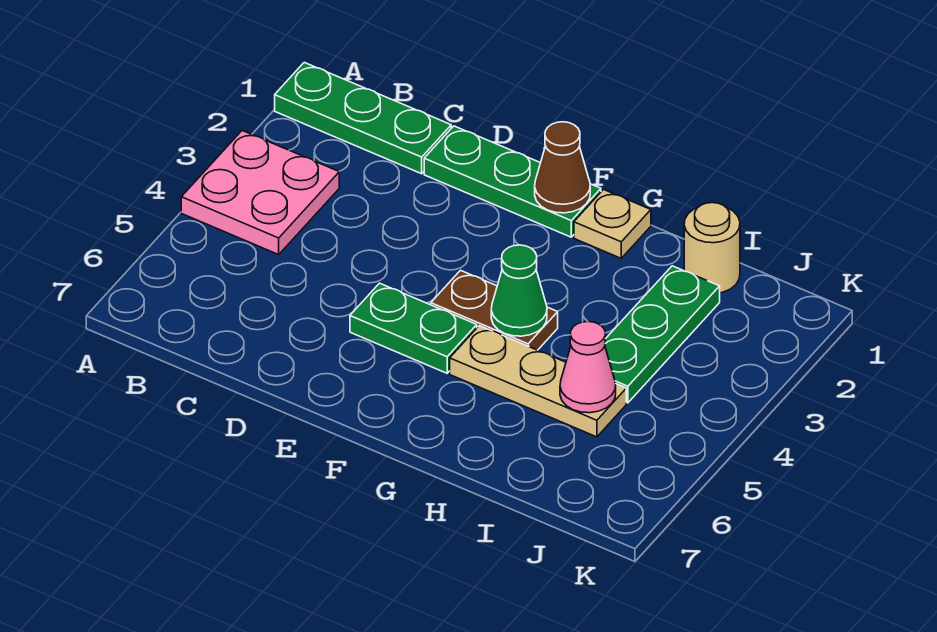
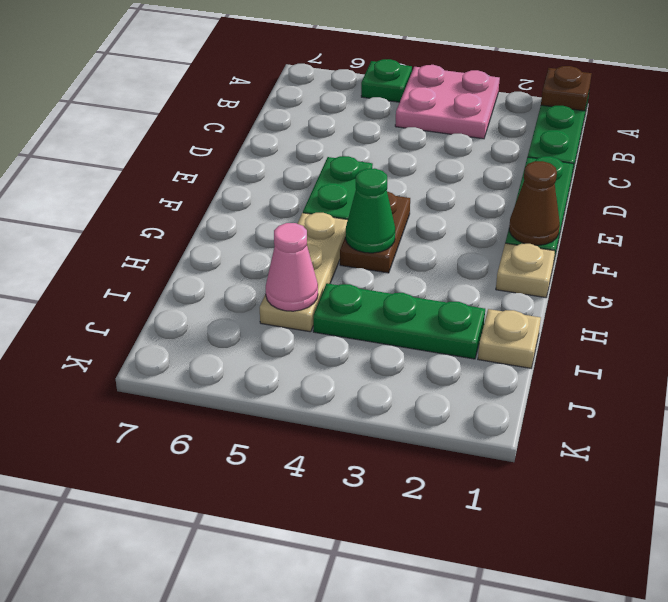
none -> brown 1x1 plate [541,66,592,111]
none -> green 1x1 plate [361,59,412,102]
tan 1x1 round brick [684,203,740,293] -> tan 1x1 plate [478,309,541,368]

